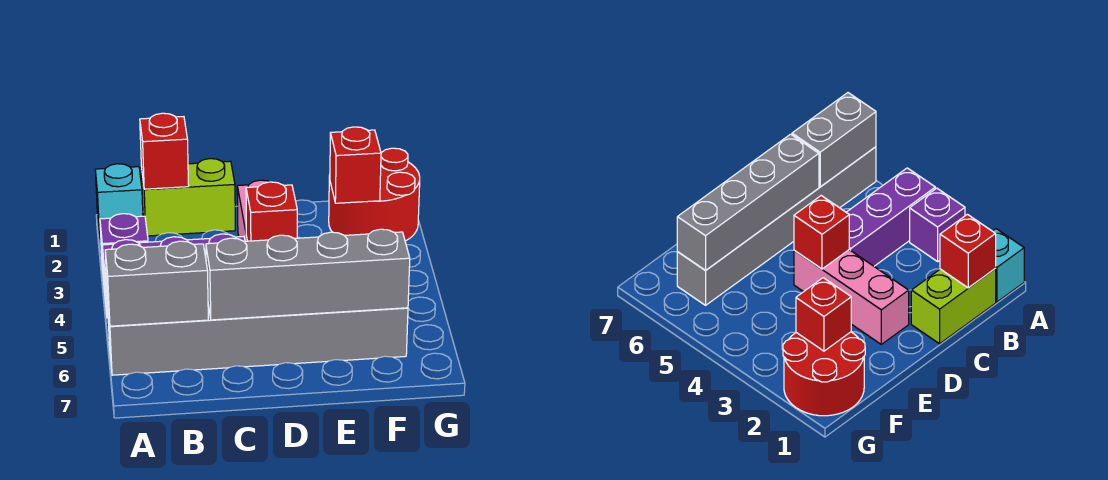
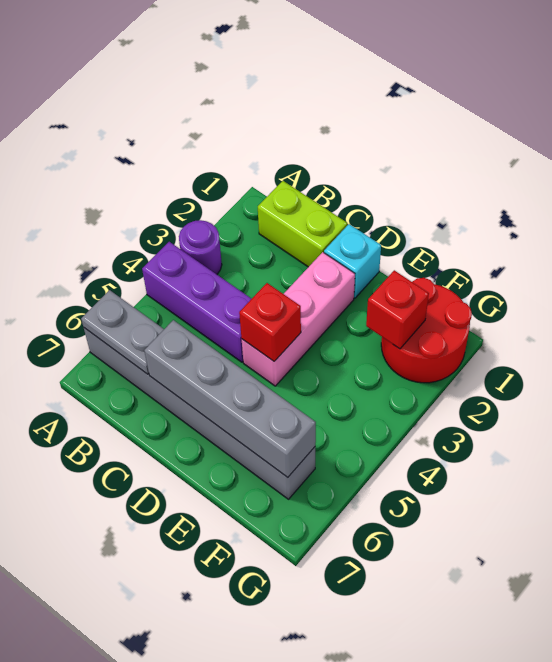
cyan 1x1 brick [95,164,143,239] -> cyan 1x1 brick moved to [324,224,381,298]
purple 1x1 brick [100,214,148,281] -> purple 1x1 round brick [179,220,222,274]
grey 1x2 brick [105,241,208,326] -> grey 1x2 plate [81,290,164,374]
red 1x1 brick [140,113,189,189] -> none

